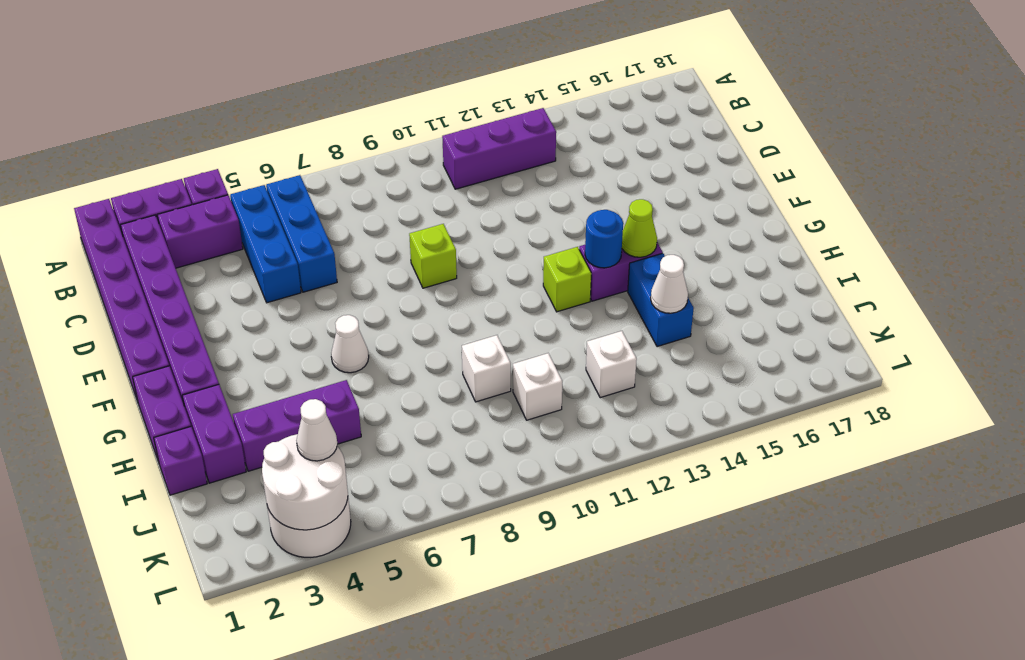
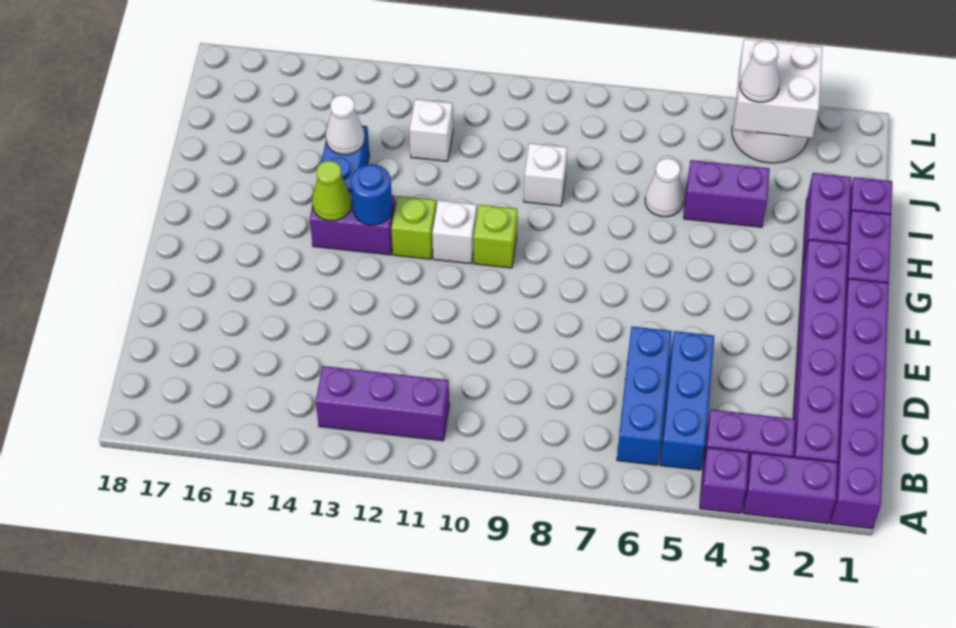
lime 1x1 brick [409,224,457,288] -> lime 1x1 brick moved to [474,205,517,268]
white 1x1 cone [331,315,369,373] -> white 1x1 cone moved to [645,158,684,217]
purple 1x3 brick [233,380,361,471] -> purple 1x2 brick [684,160,770,227]
white 1x1 brick [513,353,562,420] -> white 1x1 brick moved to [432,200,477,264]
white 2x2 round brick [262,434,348,530] -> white 2x2 brick [734,39,823,138]

